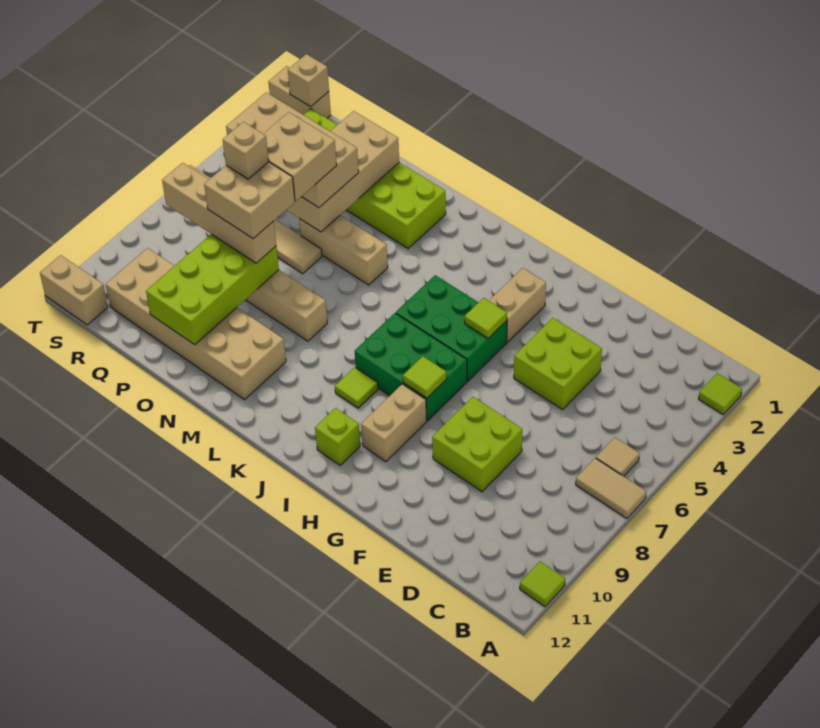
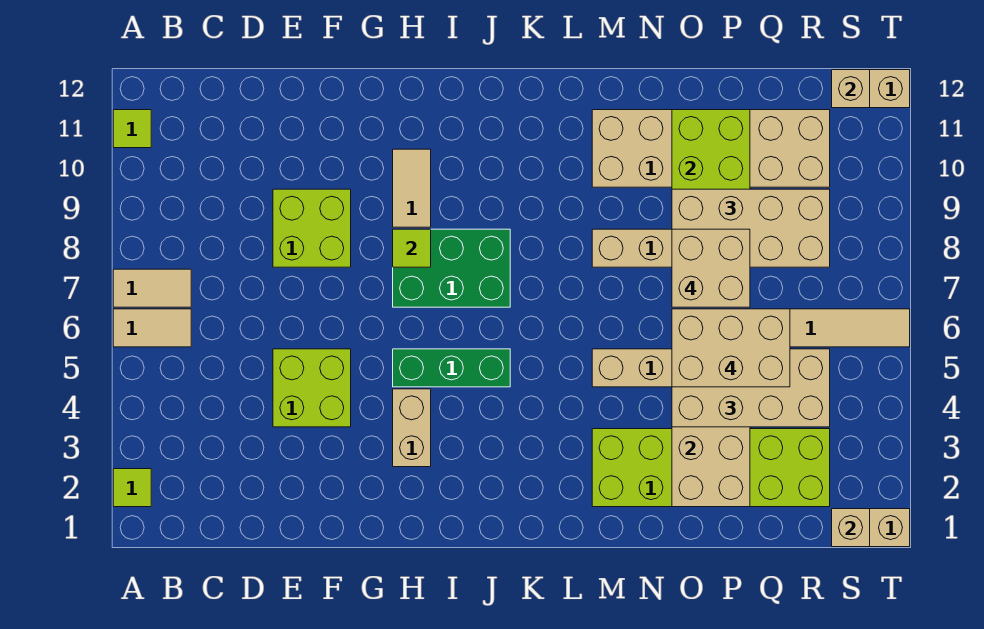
tan 1x1 tile [596,437,640,476] -> tan 1x2 tile [113,309,191,347]
green 2x3 brick [396,275,507,381] -> green 1x3 brick [393,349,510,387]
lime 1x1 tile [465,298,507,338] -> none
tan 1x2 brick [361,384,427,462] -> tan 1x2 tile [393,149,431,227]
lime 1x1 brick [315,408,360,465] -> none
lime 1x1 tile [335,367,378,408] -> none
tan 2x2 brick [263,112,337,201] -> tan 2x3 brick [672,309,790,387]
tan 1x4 brick [162,163,276,263] -> tan 2x4 brick [672,189,830,267]
tan 1x1 brick [223,122,269,179] -> tan 1x1 brick moved to [832,70,870,108]

